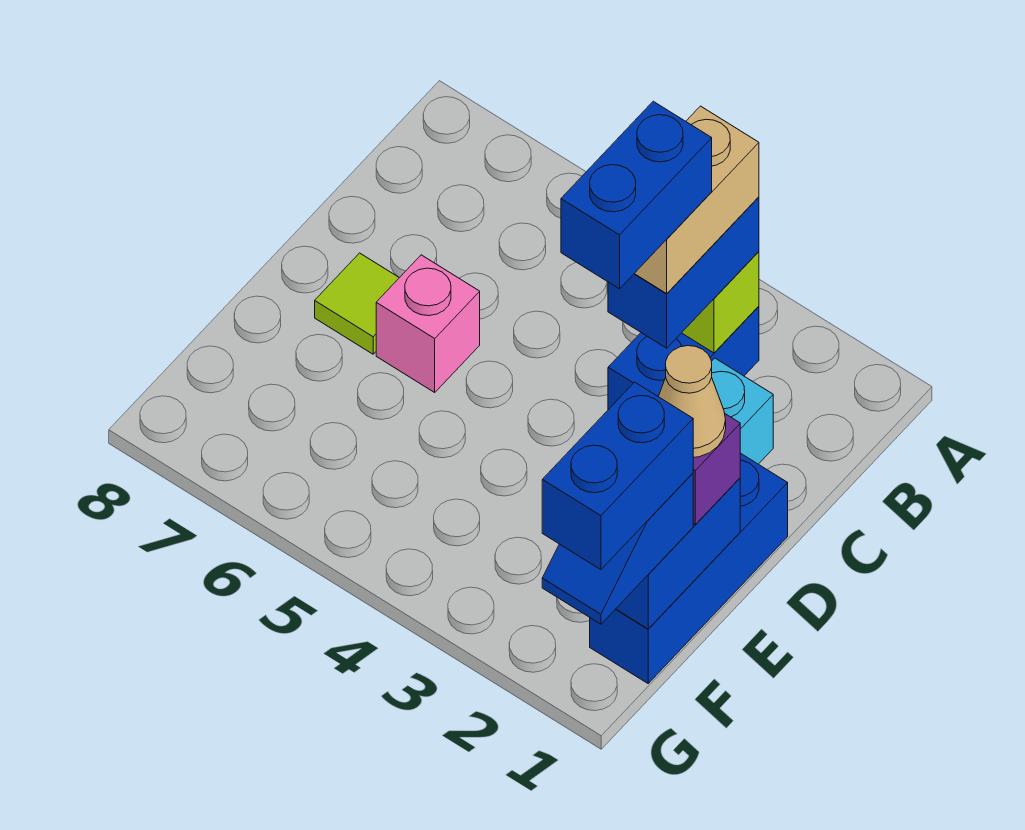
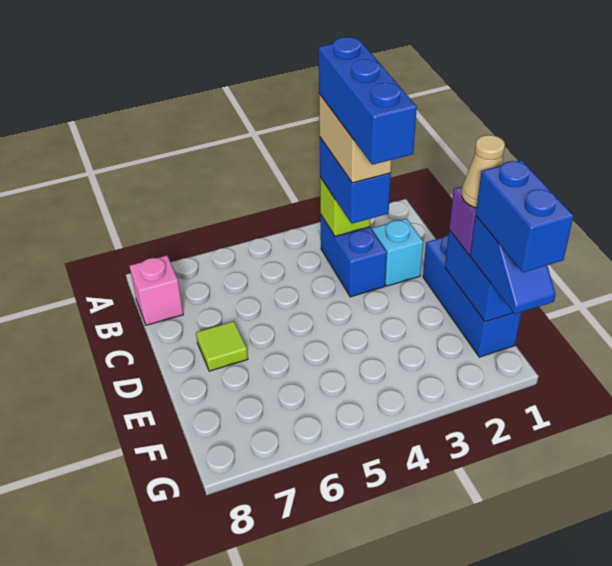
blue 1x2 brick [561,101,712,289] -> blue 1x3 brick [319,37,417,165]
pink 1x1 brick [376,255,480,392] -> pink 1x1 brick moved to [130,255,183,325]

